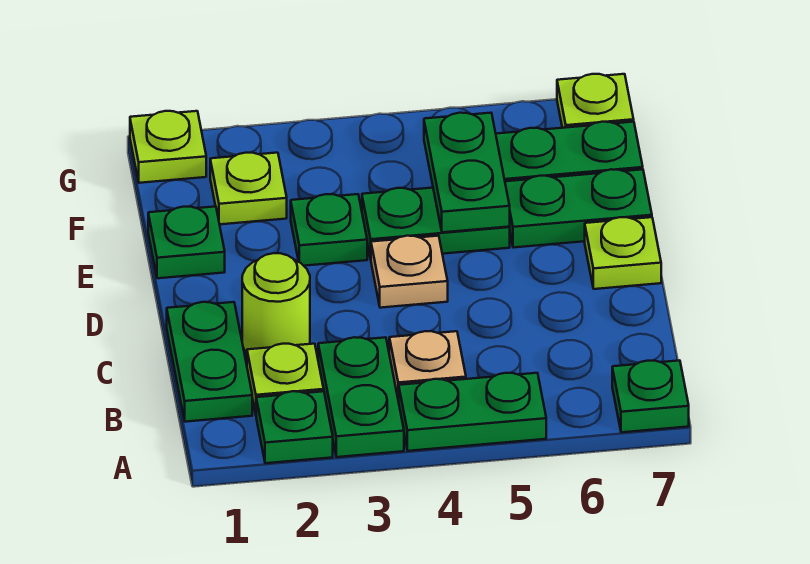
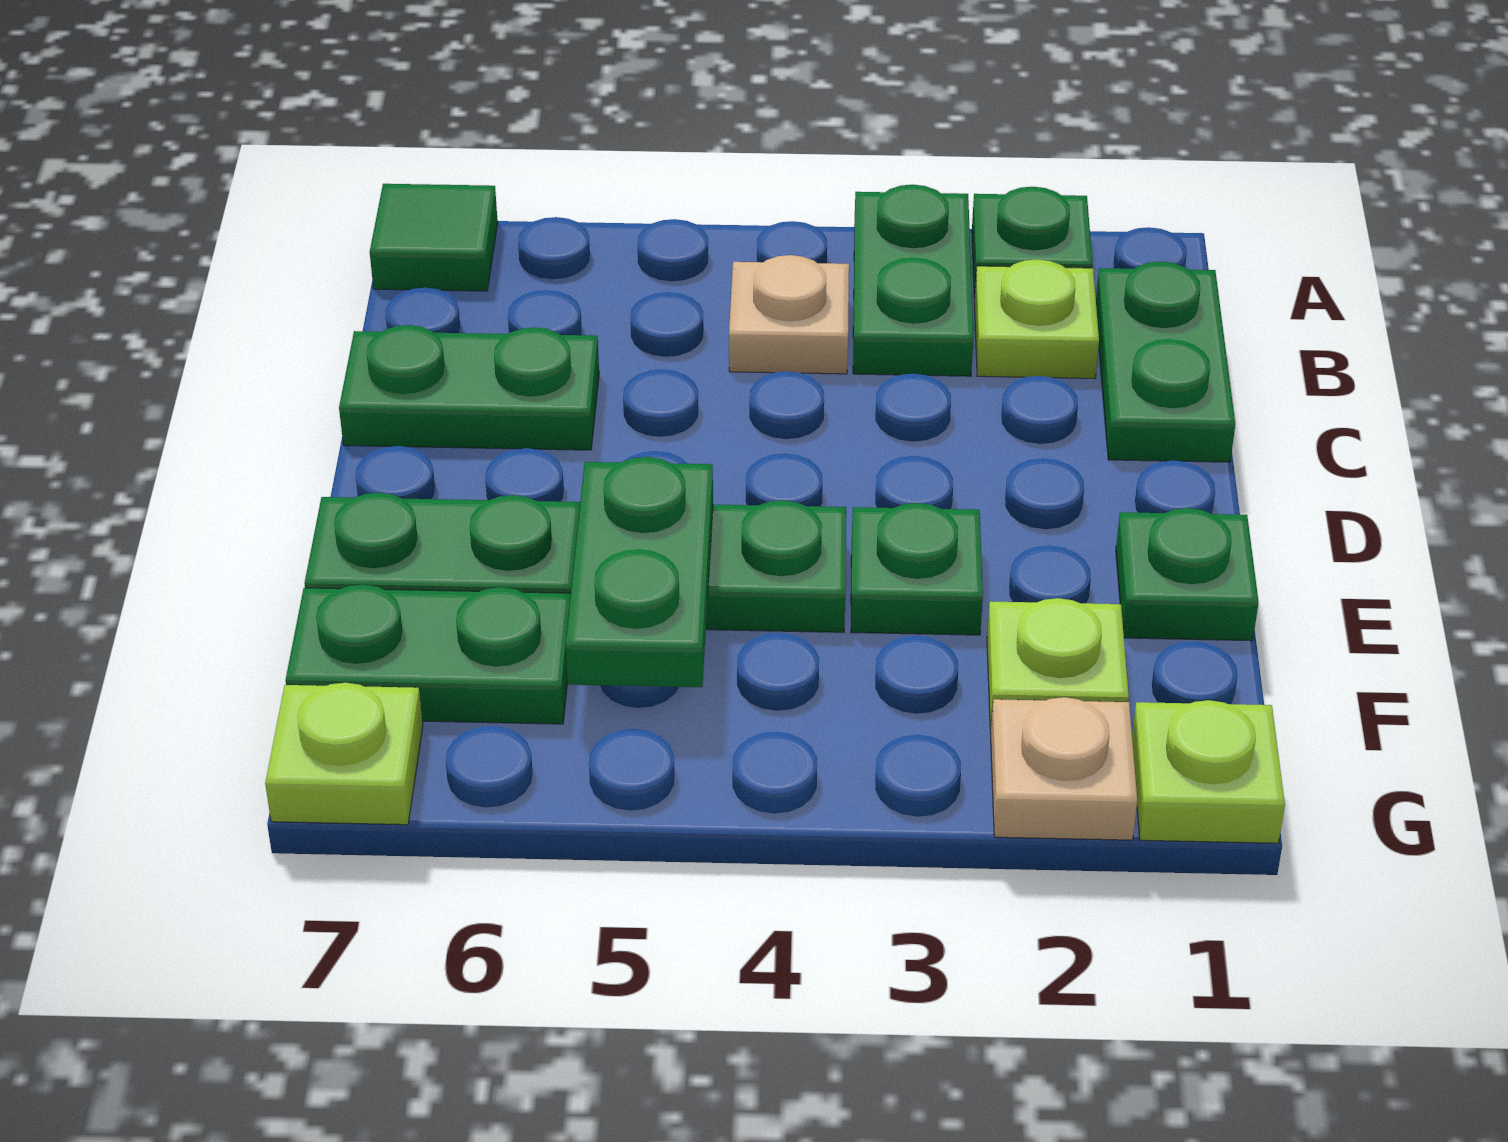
green 1x2 plate [399,373,546,451] -> green 1x2 plate moved to [339,325,599,450]
green 1x1 plate [612,360,689,432] -> green 1x1 tile [370,184,498,291]
lime 1x1 round brick [242,253,310,353] -> none
tan 1x1 plate [371,236,448,308] -> tan 1x1 plate moved to [991,697,1137,840]
lime 1x1 plate [585,217,661,289] -> none

